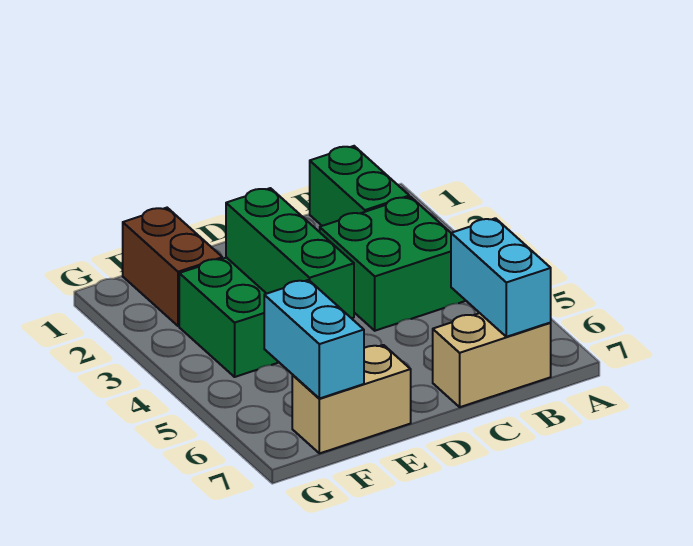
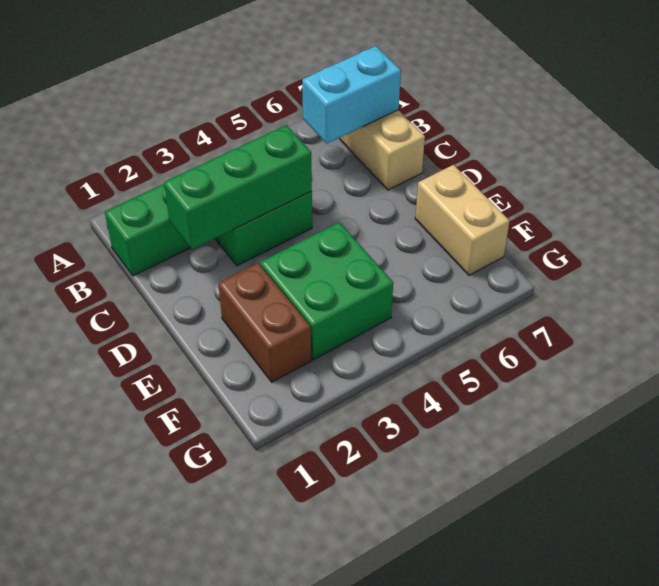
green 1x3 brick [226,188,354,318] -> green 1x3 brick moved to [164,125,312,249]
brown 1x2 brick [123,208,222,326] -> brown 1x2 brick turned to [218,263,311,382]
cyan 1x2 brick [264,280,364,399] -> none

